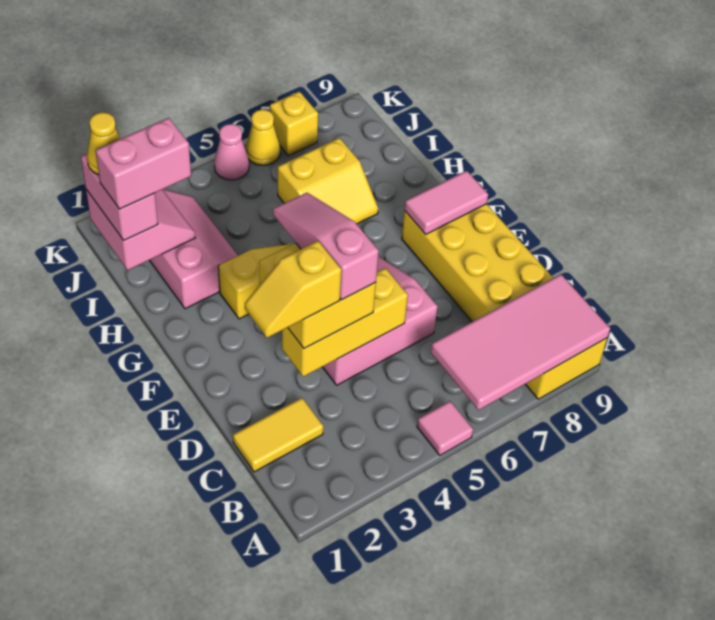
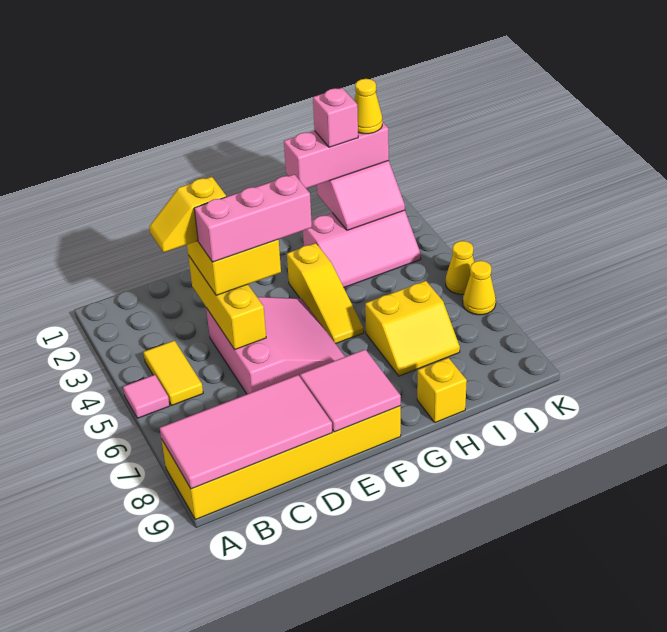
pink 2x4 tile [431,274,610,410] -> pink 2x4 tile turned to [160,375,332,489]
yellow 1x2 tile [233,398,323,472] -> yellow 1x2 tile moved to [143,341,203,405]
yellow 1x2 slope [245,241,341,338] -> yellow 1x2 slope turned to [149,177,226,252]
pink 1x3 slope [273,193,379,300] -> pink 1x3 brick [194,174,312,262]
pink 1x2 tile [405,171,488,234] -> pink 2x2 tile [300,349,401,432]
yellow 2x2 slope [278,138,378,224] -> yellow 2x2 slope turned to [365,281,460,376]
pink 1x2 brick [81,154,158,240] -> pink 1x3 brick [284,122,389,188]
pink 1x2 brick [96,118,191,209] -> pink 1x1 brick [313,88,358,147]
pink 1x1 cone [214,124,249,180] -> yellow 1x1 cone [446,241,474,294]
yellow 1x1 brick [270,91,318,156] -> yellow 1x1 brick moved to [417,358,467,423]

